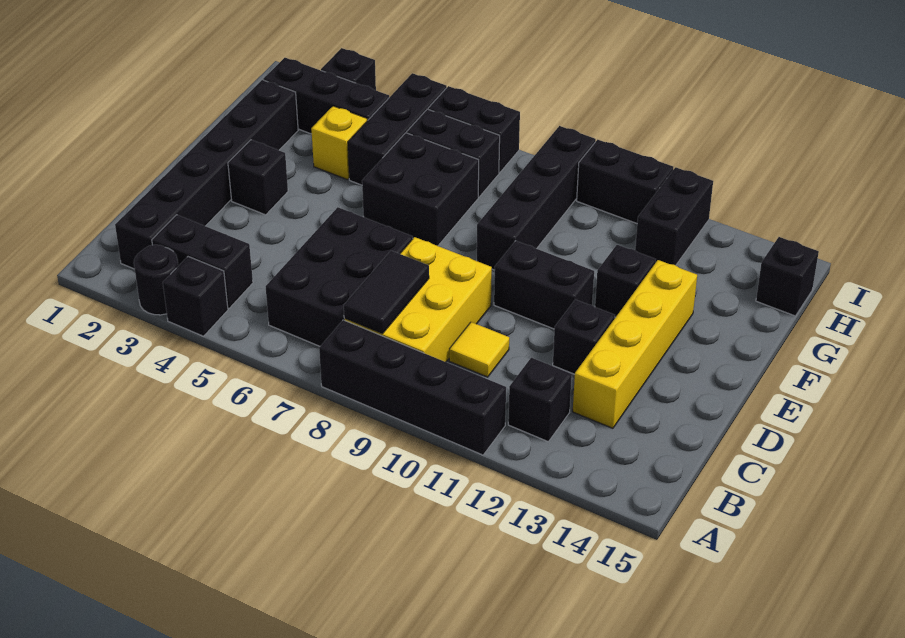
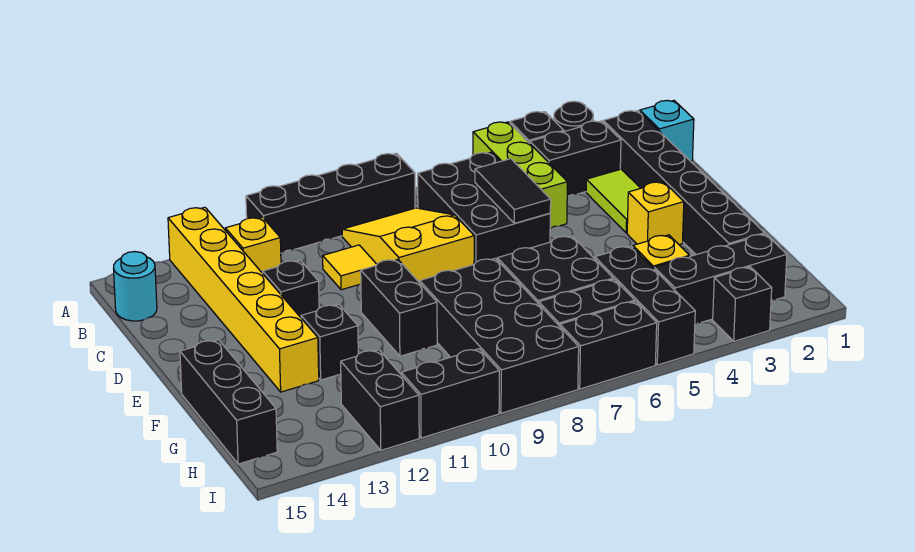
none -> lime 1x3 brick [473,122,567,228]
none -> cyan 1x1 brick [640,101,694,161]
yellow 2x3 brick [344,237,492,362] -> yellow 2x3 slope [342,208,474,283]
black 1x2 tile [344,251,429,334] -> black 1x2 tile moved to [475,159,551,223]
black 1x1 brick [508,358,572,441] -> yellow 1x1 brick [225,217,281,273]
none -> cyan 1x1 round brick [114,252,157,321]
none -> lime 1x2 tile [586,169,640,233]
yellow 1x4 brick [573,260,697,428] -> yellow 1x6 brick [168,207,319,392]
black 1x1 brick [228,140,288,215] -> yellow 1x1 brick [627,182,684,245]
black 1x2 brick [494,241,594,329] -> black 1x2 brick turned to [361,259,437,356]
black 1x4 brick [477,126,596,270] -> black 2x4 brick [420,258,579,413]
black 1x1 brick [756,237,819,316] -> black 1x3 brick [180,340,277,464]

